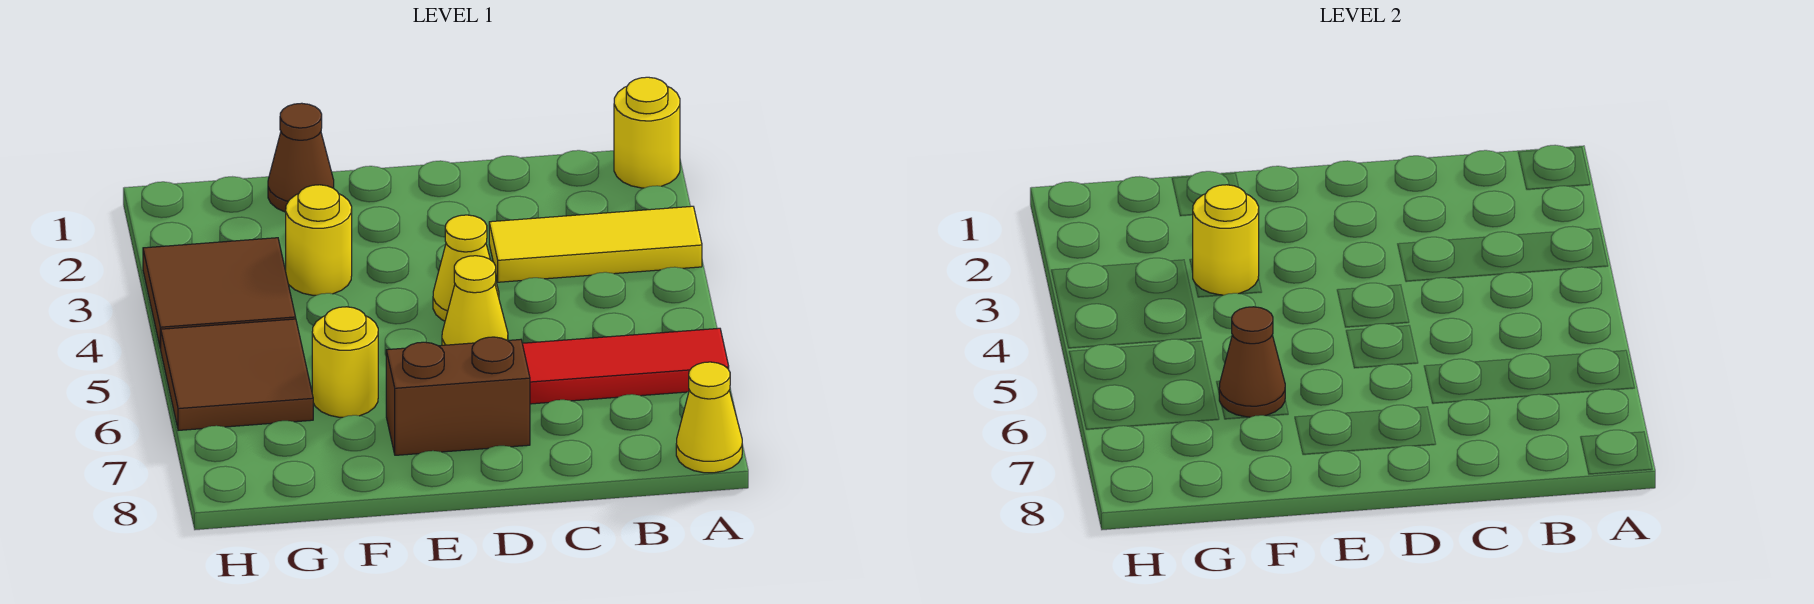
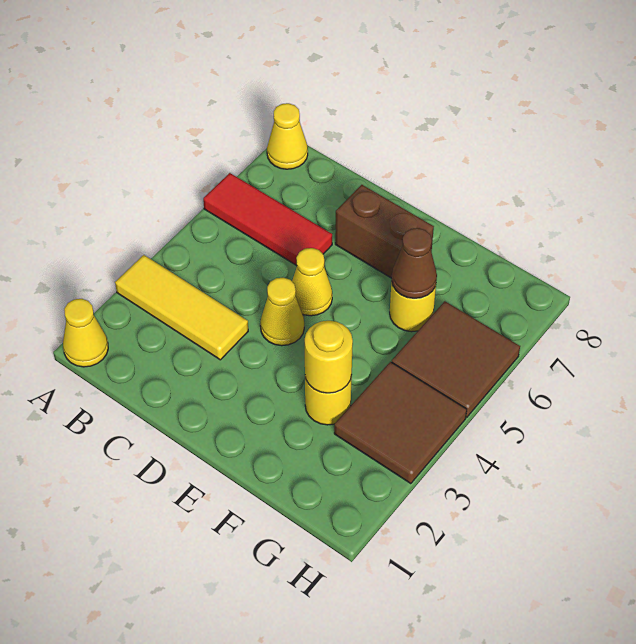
yellow 1x1 round brick [614,77,680,188] -> yellow 1x1 cone [63,299,108,367]
brown 1x1 cone [268,103,334,212] -> none

